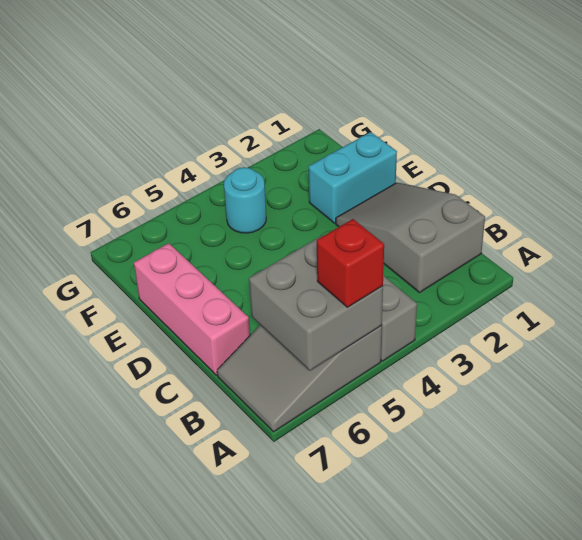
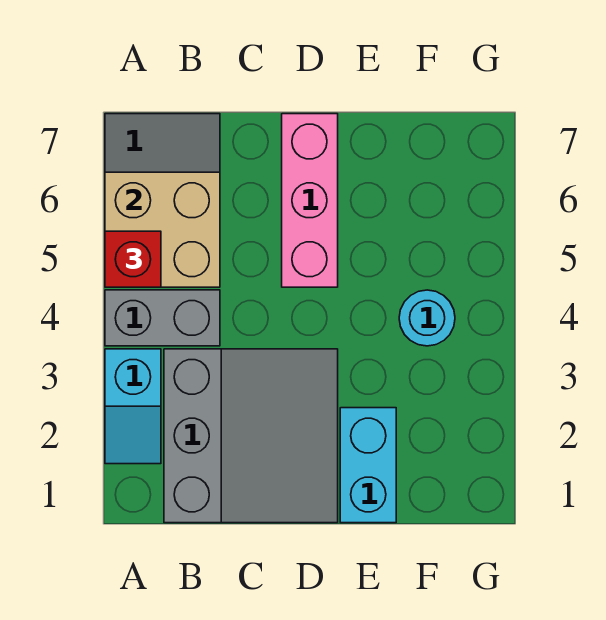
none -> cyan 1x2 slope [105,349,161,464]
grey 2x2 brick [249,236,383,370] -> tan 2x2 brick [105,172,220,287]
grey 2x3 slope [336,183,485,293] -> grey 3x3 slope [164,349,338,523]
pink 1x3 brick [134,243,250,375] -> pink 1x3 brick turned to [282,114,338,287]

